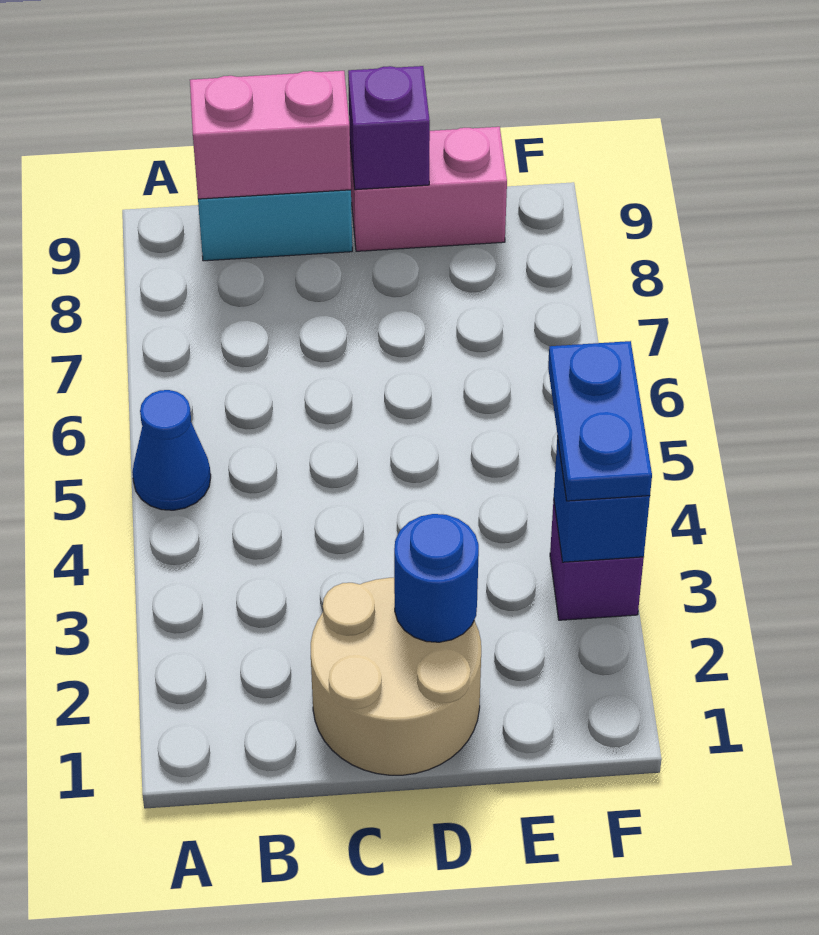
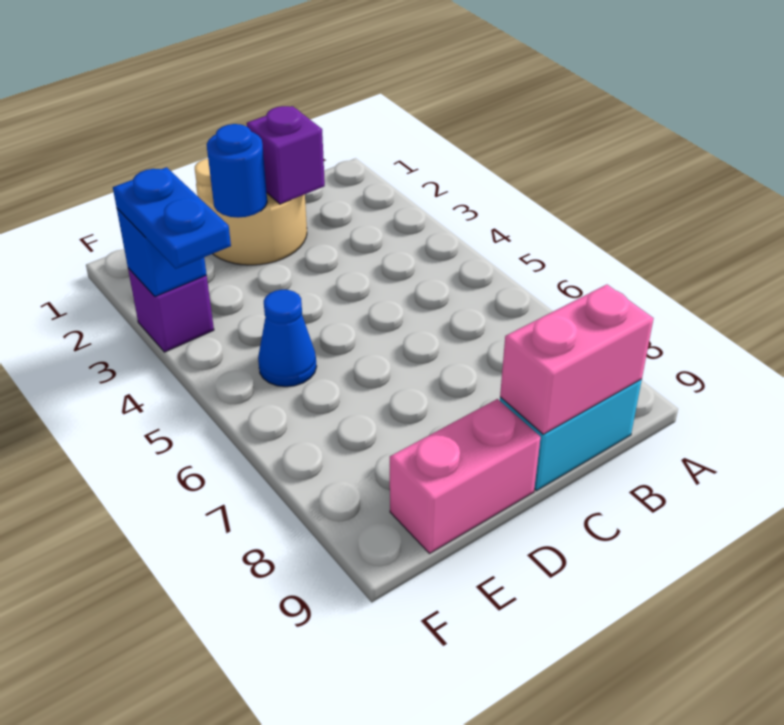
blue 1x1 cone [132,390,211,510] -> blue 1x1 cone moved to [258,290,317,387]
purple 1x1 brick [348,66,430,190] -> purple 1x1 brick moved to [247,106,325,204]

